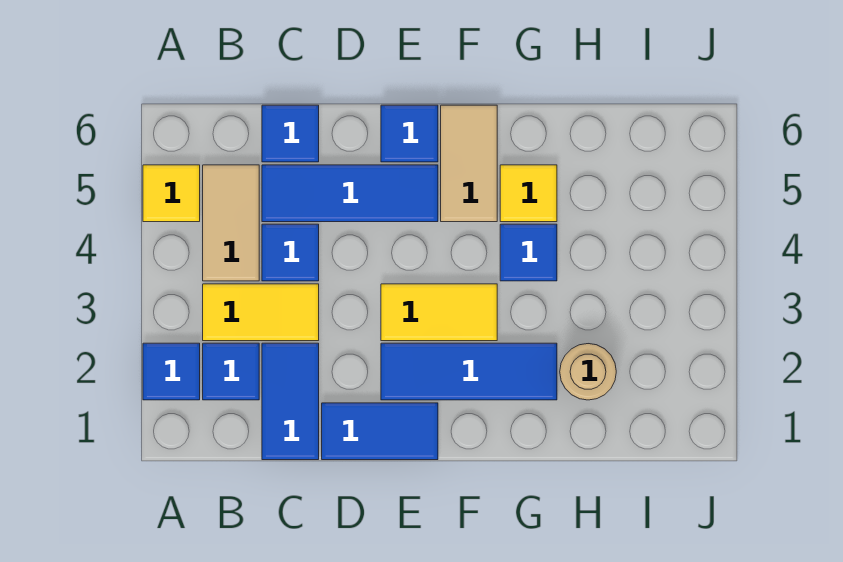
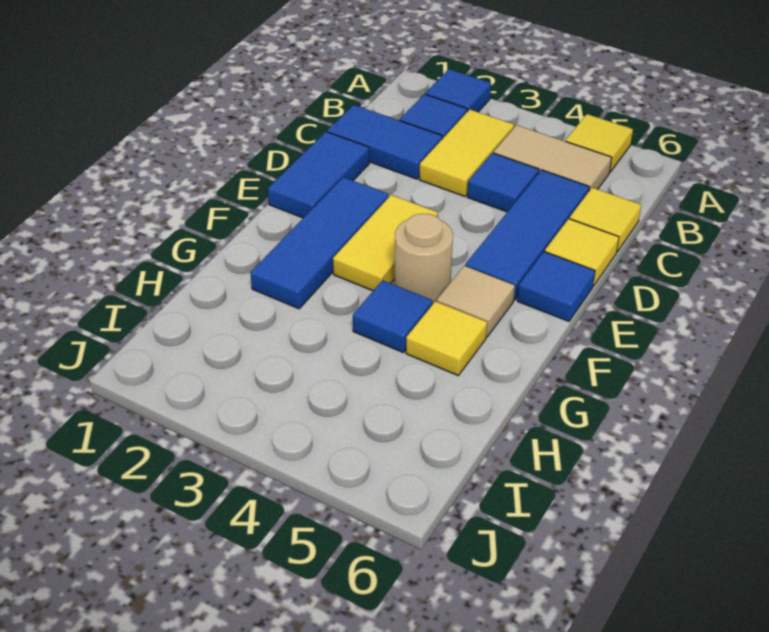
blue 1x1 tile [262,105,319,162] -> yellow 1x1 tile [569,188,641,252]
none -> yellow 1x1 tile [545,219,619,286]
tan 1x2 tile [441,105,497,222] -> tan 1x1 tile [437,266,515,337]
tan 1x1 round brick [560,344,616,400] -> tan 1x1 round brick moved to [395,214,453,303]

